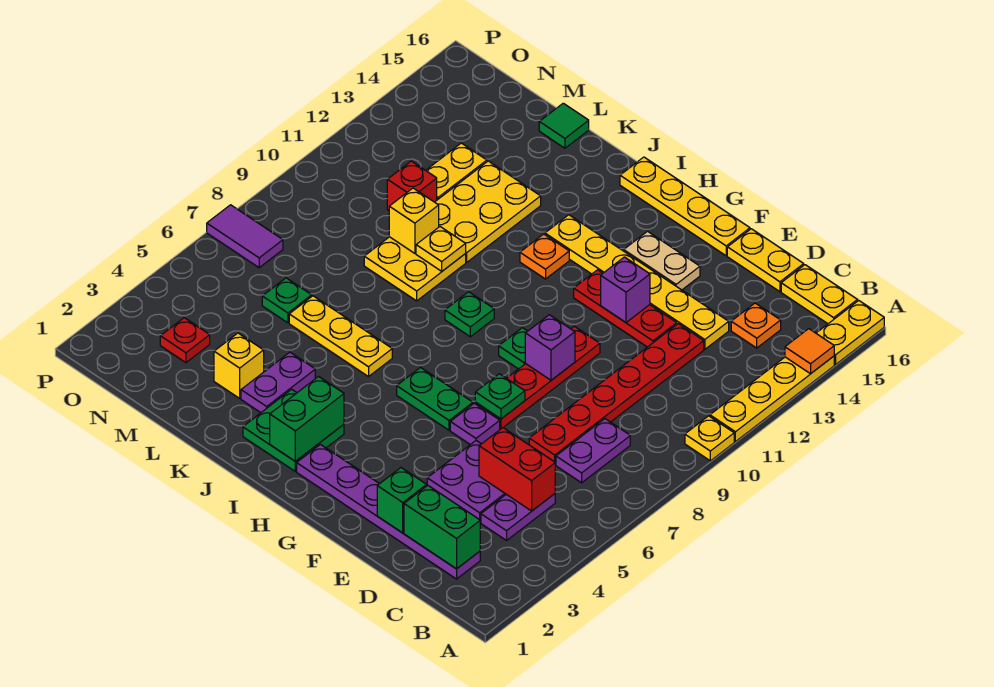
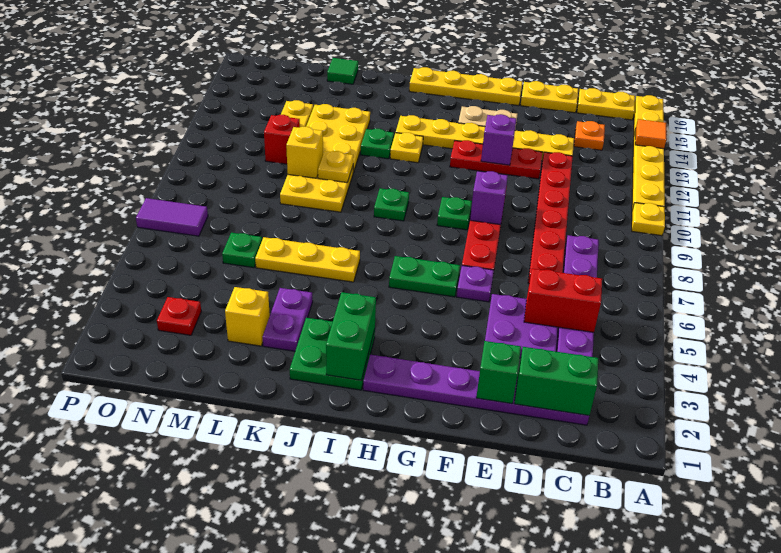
green 1x1 plate [475,374,525,419] -> green 1x1 plate moved to [361,129,394,159]
orange 1x1 plate [520,234,569,279] -> yellow 1x1 plate [390,133,423,163]

